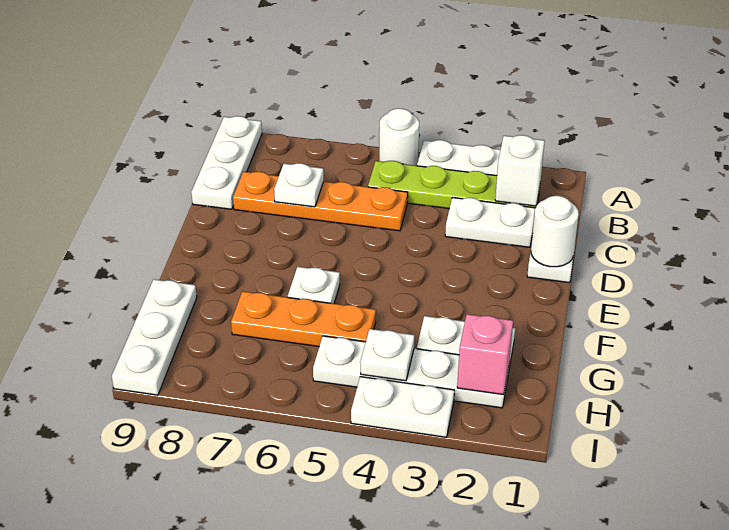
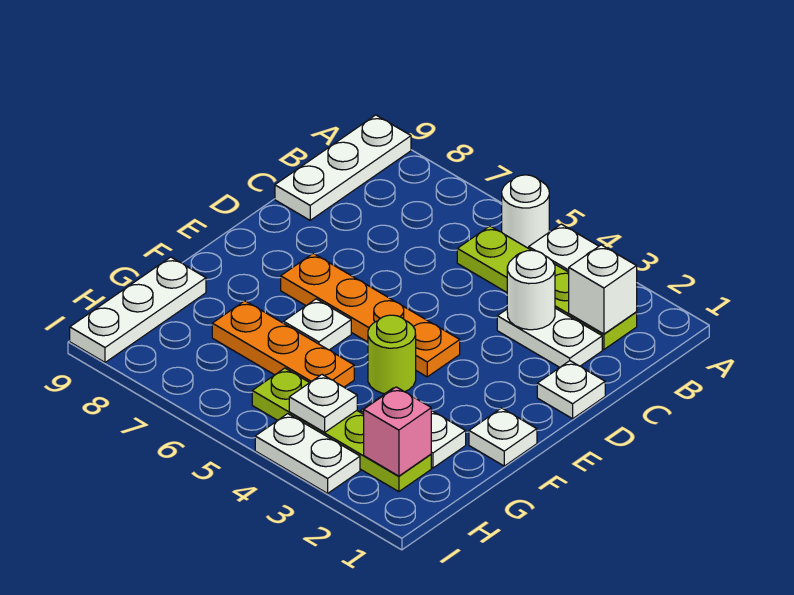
orange 1x4 plate [233,172,408,231] -> orange 1x4 plate moved to [281,253,460,377]
white 1x1 plate [274,163,324,207] -> white 1x1 plate moved to [469,408,537,466]
white 1x1 round brick [531,196,579,267] -> white 1x1 round brick moved to [507,250,555,330]
none -> lime 1x1 round brick [368,315,416,394]
white 1x4 plate [313,336,509,408] -> lime 1x4 plate [252,368,431,492]

